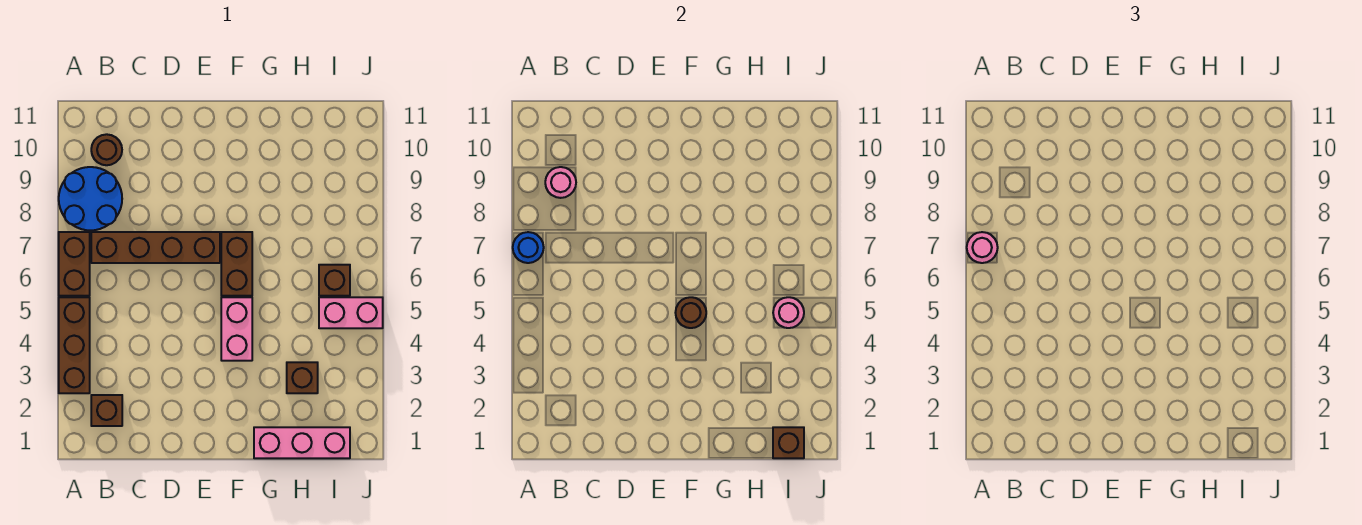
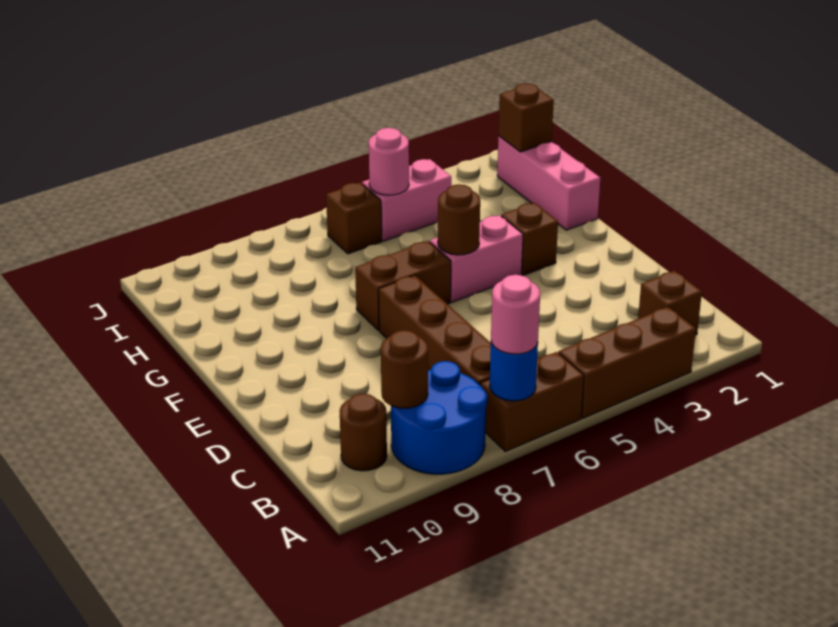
pink 1x1 round brick [545,167,576,198] -> brown 1x1 round brick [381,330,428,408]
brown 1x1 brick [287,362,318,393] -> brown 1x1 brick moved to [501,203,558,276]
pink 1x2 brick [319,297,383,328] -> pink 1x2 brick turned to [362,159,451,241]

